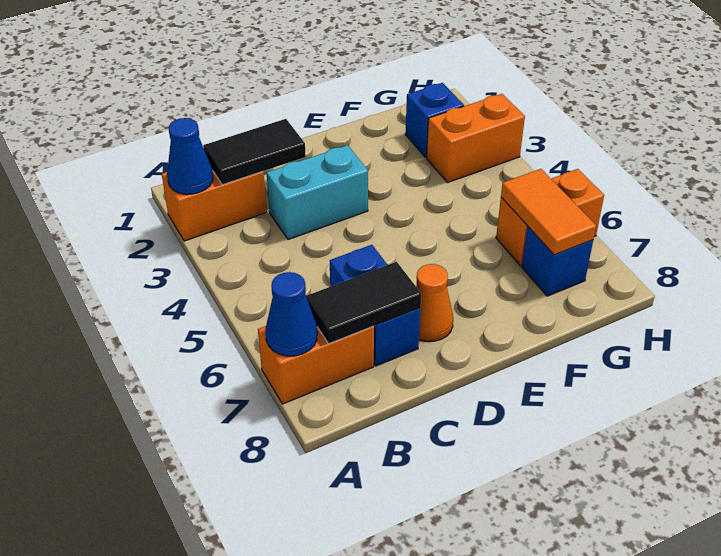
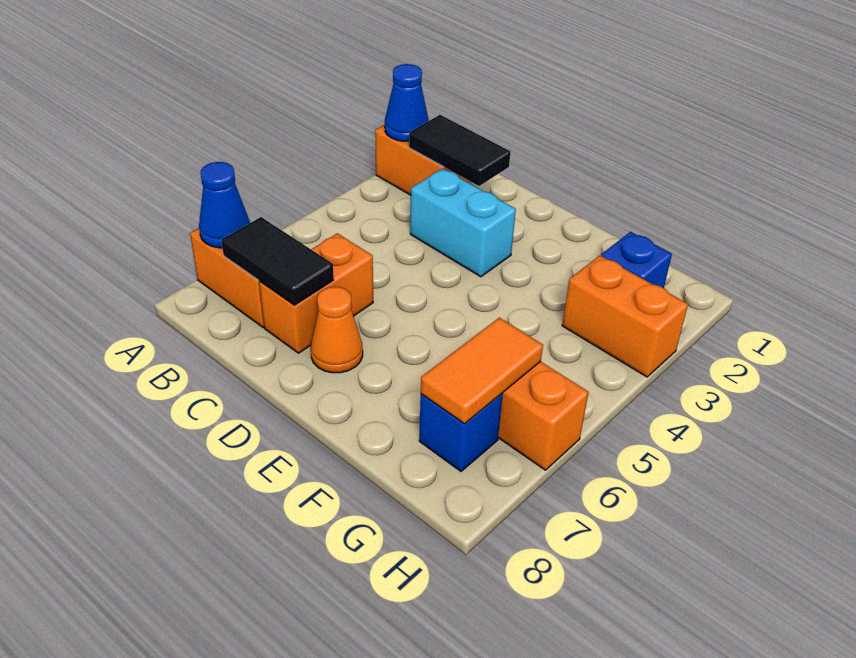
blue 1x2 brick [330,245,421,366] -> orange 1x2 brick [259,233,373,353]

